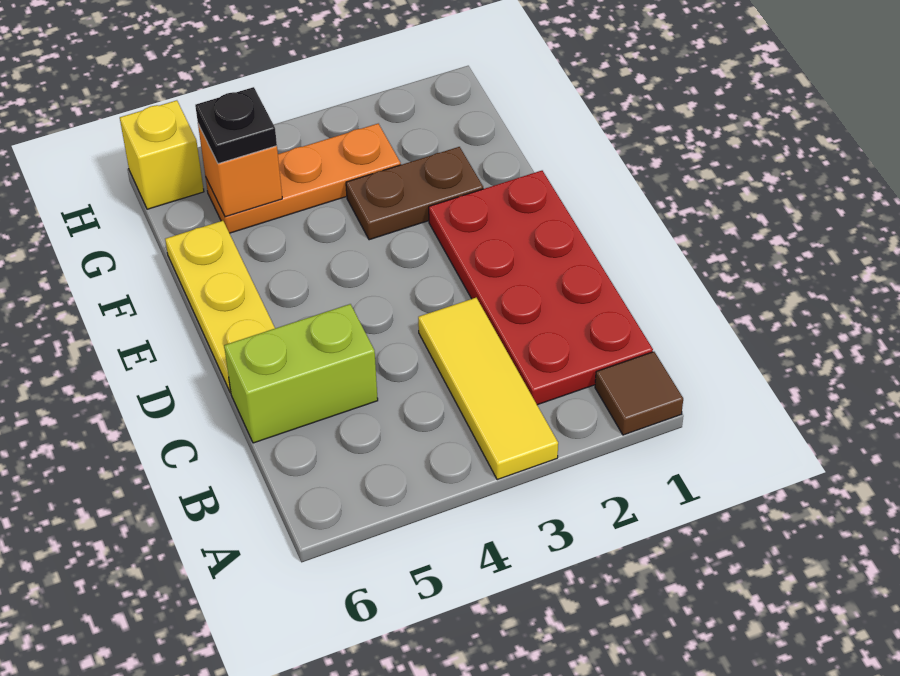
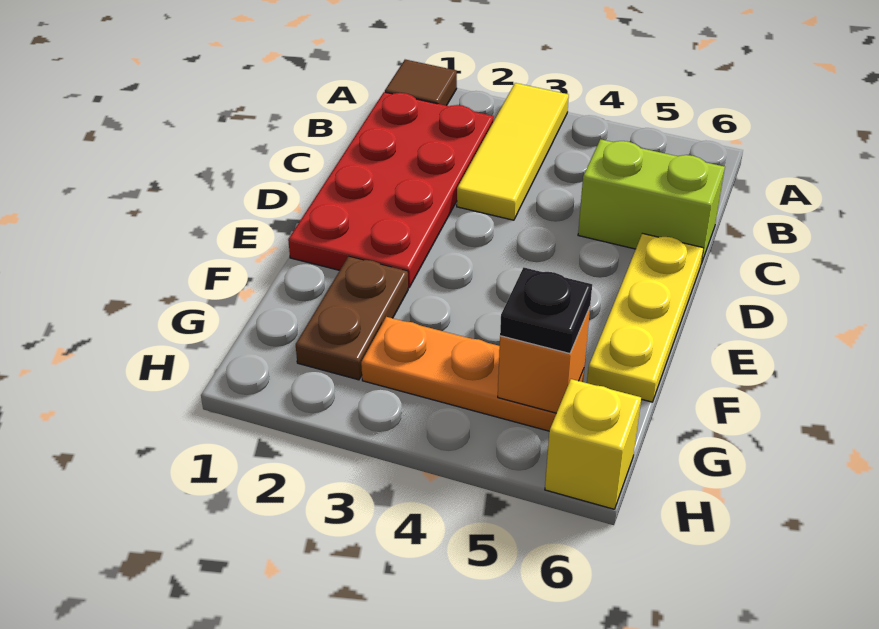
brown 1x2 plate [346,147,483,240] -> brown 1x2 plate turned to [296,256,408,380]

